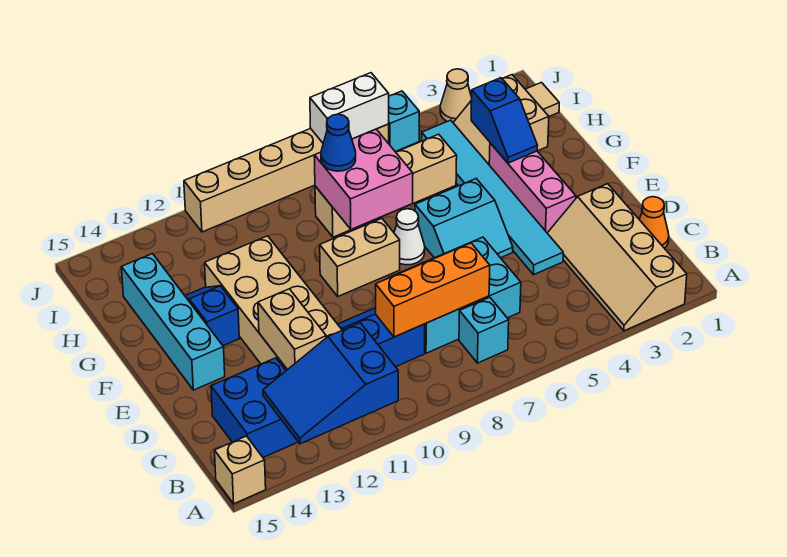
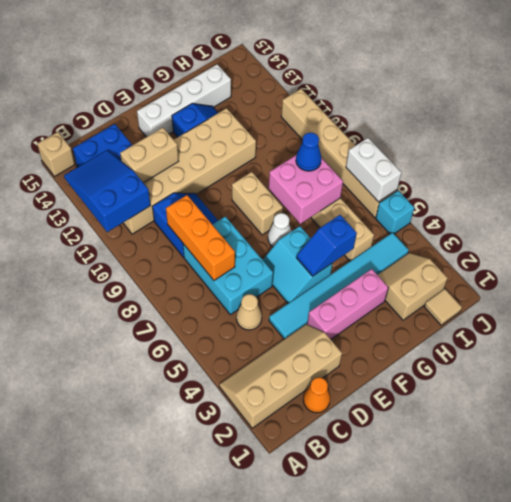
cyan 1x1 brick [459,297,509,363] -> none
cyan 1x4 brick [121,254,225,390] -> white 1x4 brick [137,64,231,137]
blue 1x2 slope [471,78,537,163] -> blue 1x2 slope moved to [297,215,357,276]
tan 1x1 cone [440,69,472,122] -> tan 1x1 cone moved to [236,294,262,330]

